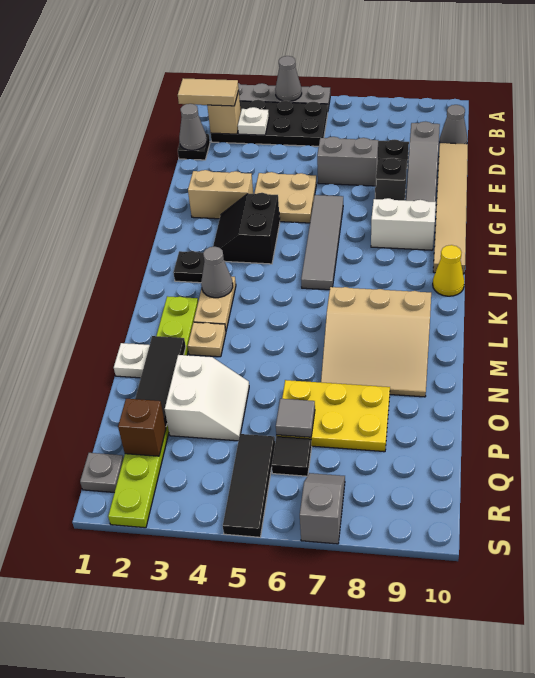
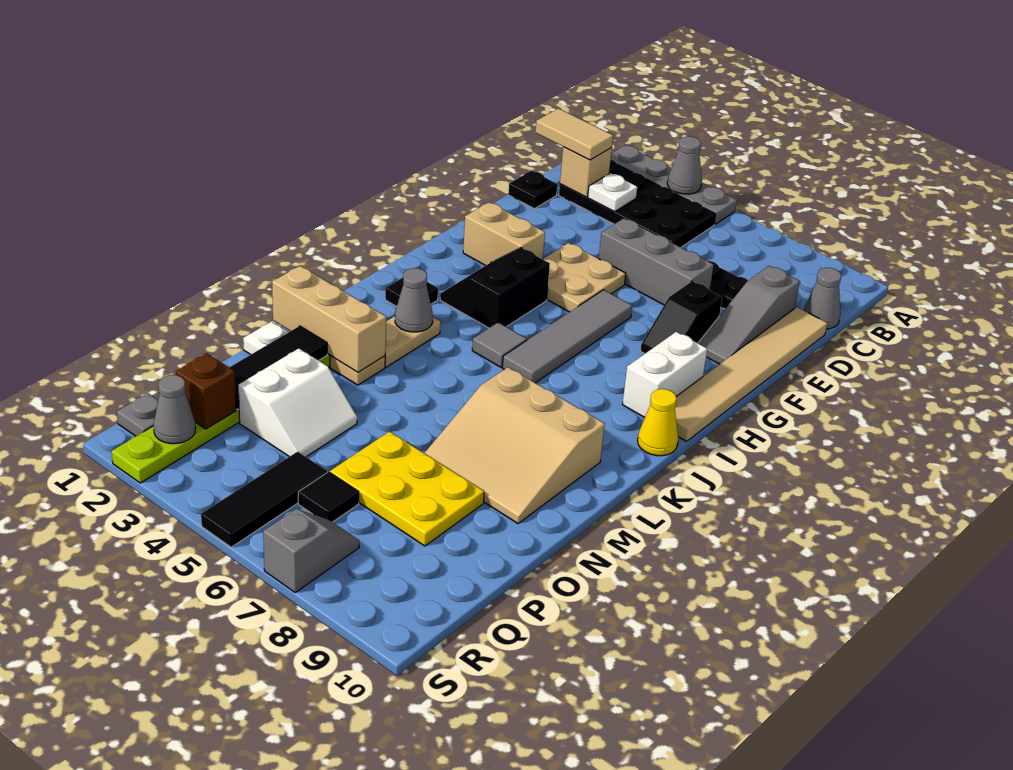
grey 1x1 cone [179,104,207,150] -> grey 1x1 cone moved to [154,375,196,444]
grey 1x2 brick [317,137,378,186] -> grey 1x3 brick [599,218,714,305]
white 1x2 brick [371,198,436,250] -> white 1x2 brick turned to [622,332,707,417]
none -> tan 1x3 brick [272,266,386,372]
grey 1x1 tile [276,399,315,437] -> grey 1x1 tile moved to [472,322,527,367]

